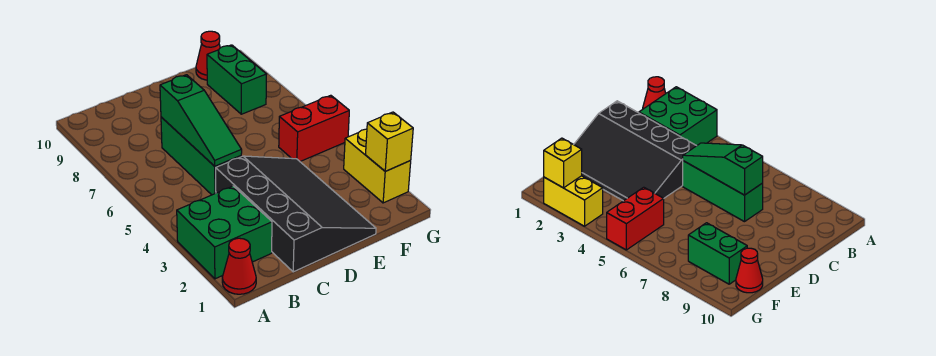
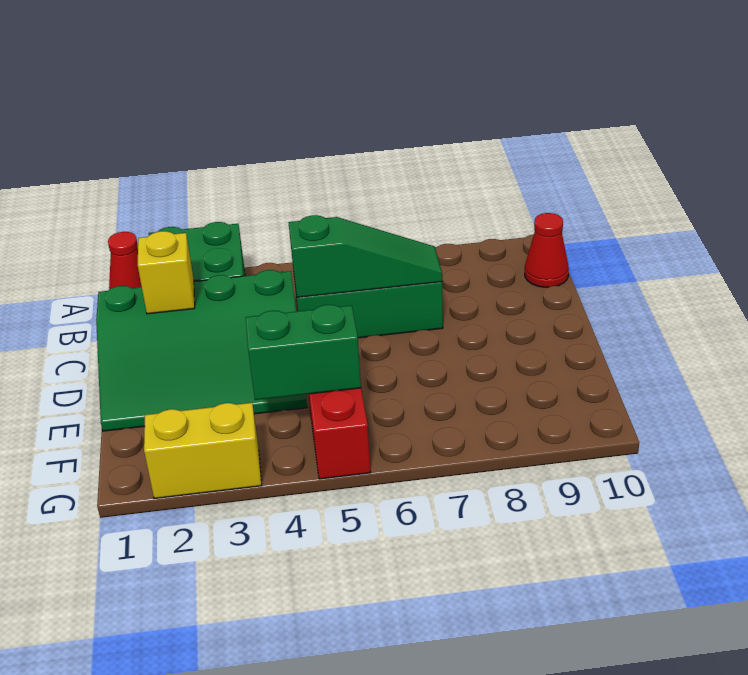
black 3x4 slope [216,156,376,272] -> green 3x4 slope [96,270,307,431]
green 1x3 slope [160,75,242,166] -> green 1x3 slope turned to [289,215,442,297]
green 1x2 brick [207,45,267,114] -> green 1x2 brick moved to [246,305,361,400]
red 1x1 cone [196,31,220,80] -> red 1x1 cone moved to [525,213,569,287]
yellow 1x1 brick [366,112,413,171] -> yellow 1x1 brick moved to [138,231,195,314]

